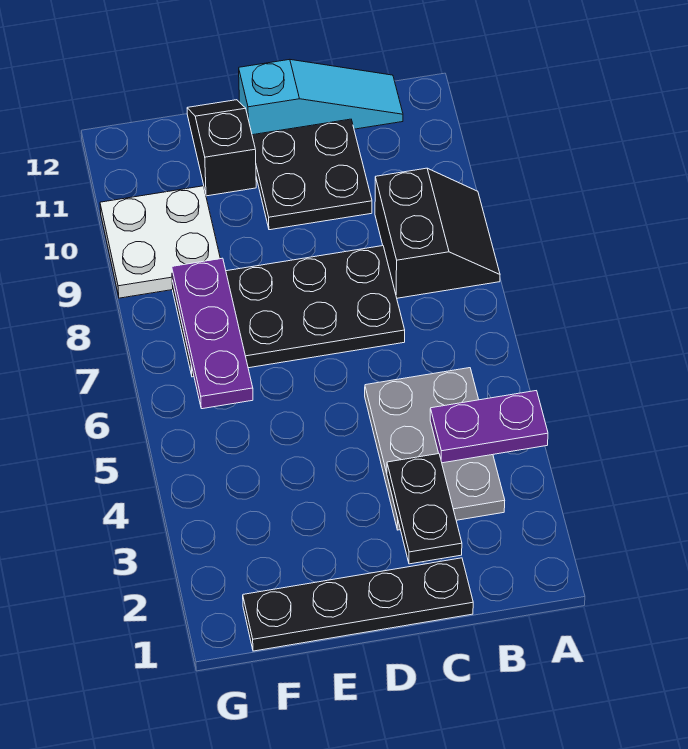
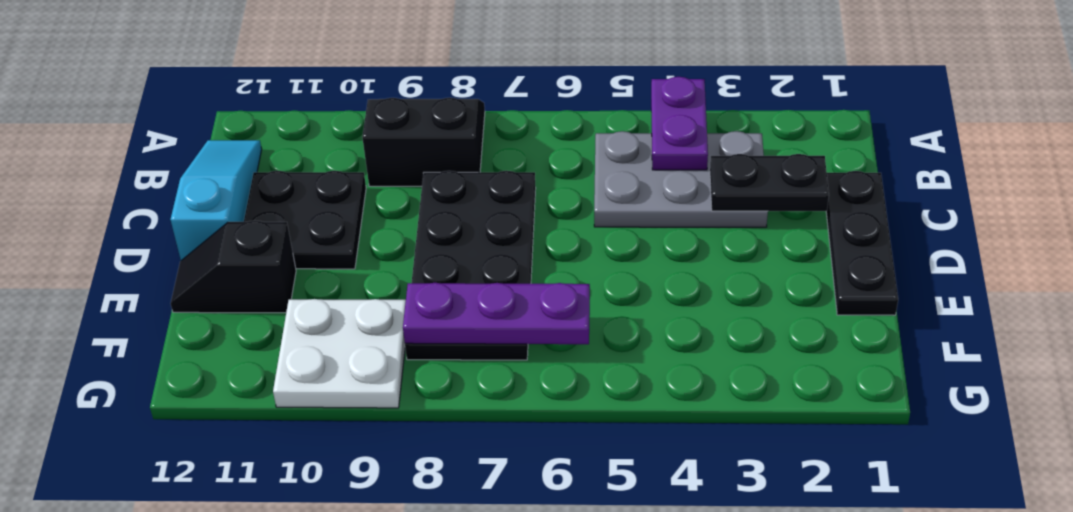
black 1x4 plate [243,558,473,651] -> black 1x3 plate [826,171,898,315]

